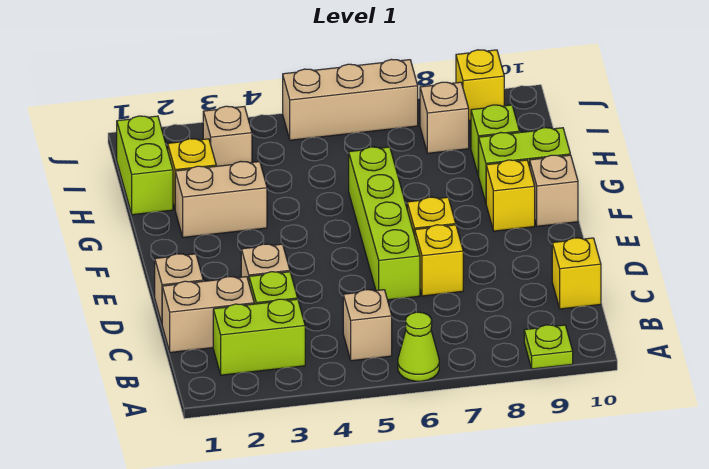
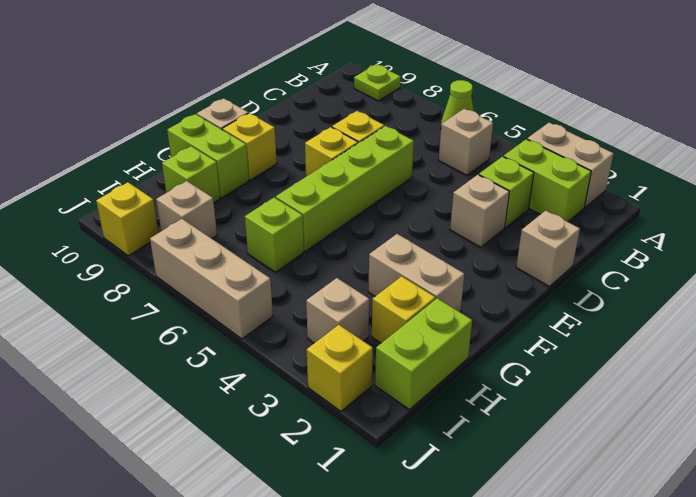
tan 1x2 brick [162,277,254,352] -> tan 1x2 brick moved to [527,123,614,207]
yellow 1x1 brick [552,238,601,309] -> yellow 1x1 brick moved to [307,325,373,411]
none -> lime 1x1 brick [245,198,304,272]

